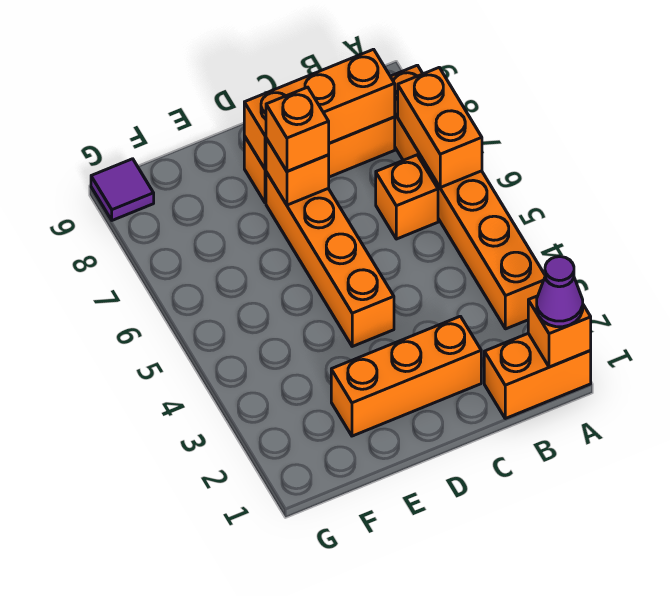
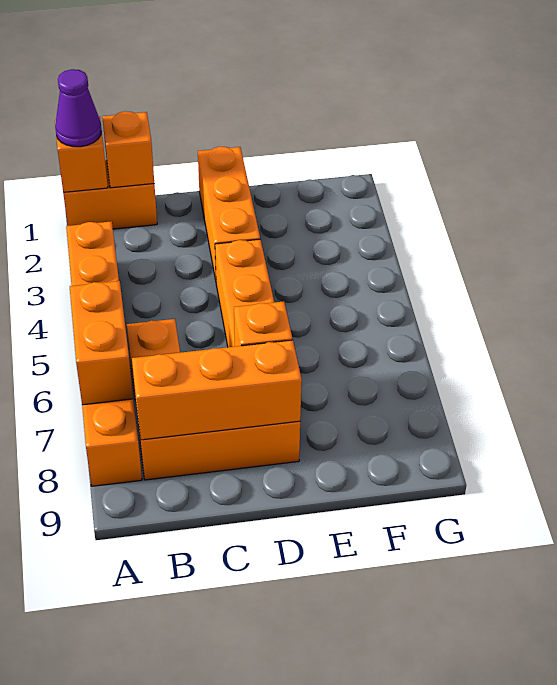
orange 1x3 brick [331,316,481,436] -> orange 1x3 brick turned to [198,147,260,280]
orange 1x1 brick [266,87,329,171] -> orange 1x1 brick moved to [102,111,154,188]
purple 1x1 tile [91,159,154,220] -> none

